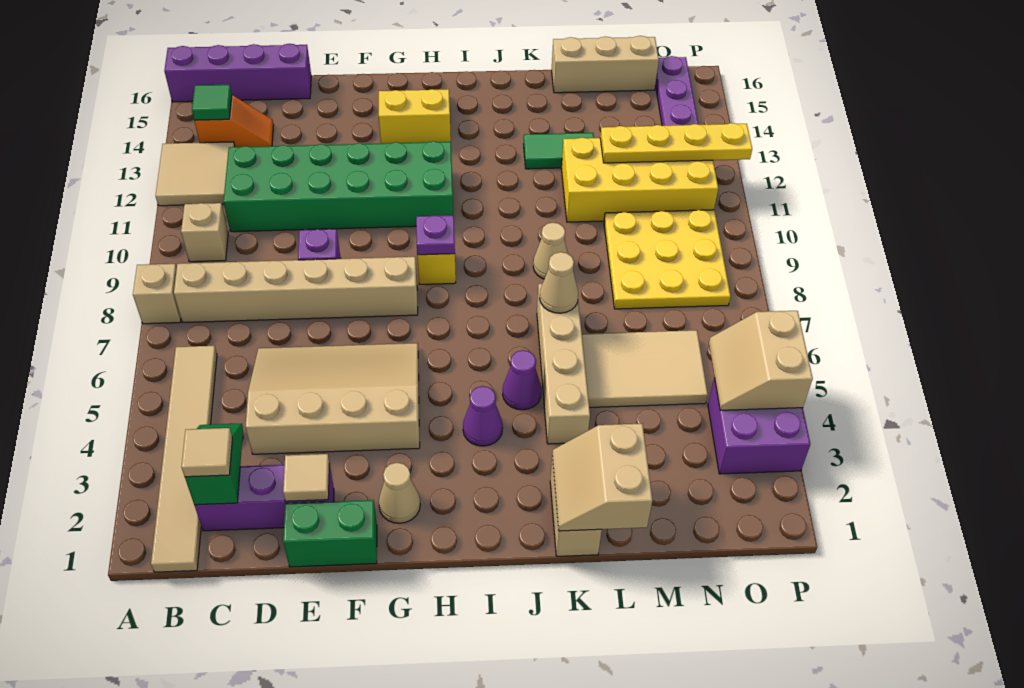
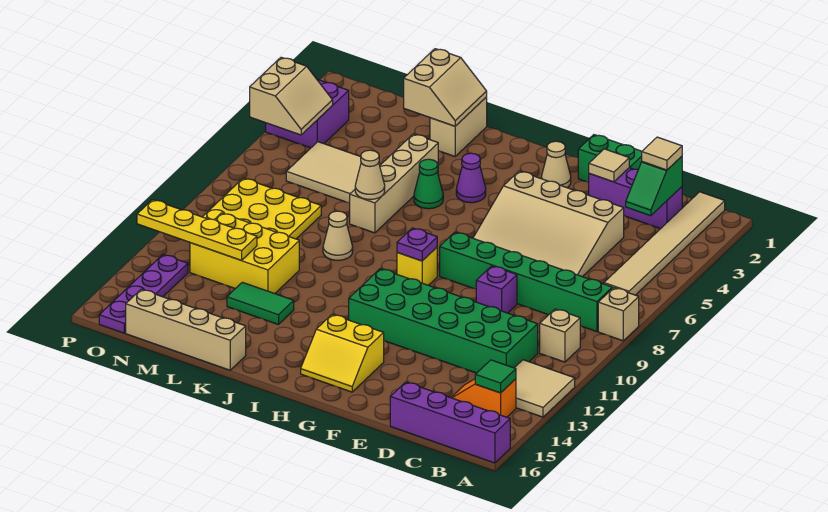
tan 1x6 brick [174,257,418,322] -> green 1x6 brick [440,232,612,332]
purple 1x1 cone [503,350,542,410] -> green 1x1 cone [414,159,443,209]
yellow 2x4 brick [562,138,718,222] -> yellow 2x3 brick [190,213,299,294]
tan 1x3 brick [552,36,659,93] -> tan 1x4 brick [126,289,246,370]

